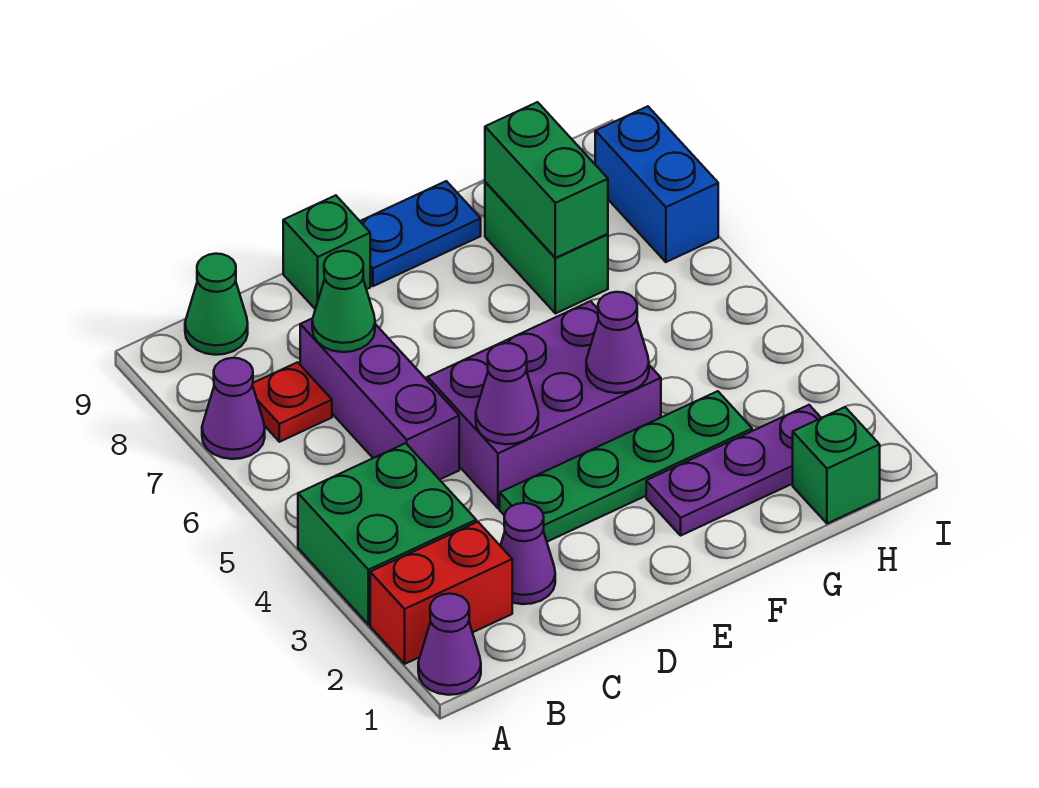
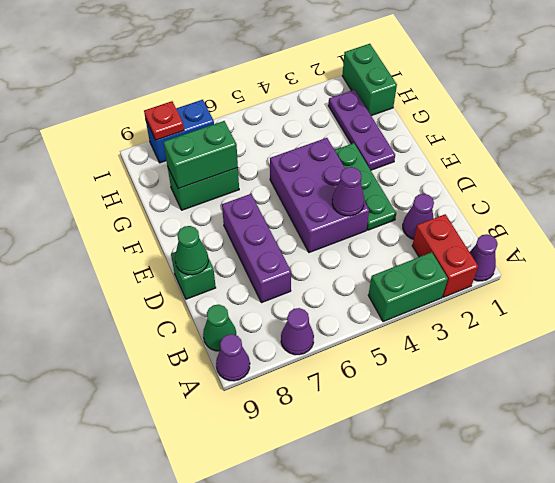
green 2x2 brick [298,443,476,625] -> green 1x2 brick [368,252,448,322]
red 1x1 plate [253,362,332,442] -> red 1x1 plate moved to [144,101,184,140]
purple 1x3 brick [300,318,459,480] -> purple 1x3 brick turned to [222,194,291,303]
green 1x1 cone [312,251,375,352] -> green 1x1 cone moved to [175,226,208,275]
green 1x4 plate [500,391,752,542] -> green 1x3 plate [335,143,396,230]
blue 1x2 plate [360,181,481,286] -> none
purple 1x1 cone [586,292,649,393] -> purple 1x1 cone moved to [216,334,250,381]
green 1x1 brick [793,407,880,524] -> green 1x2 brick [342,44,397,116]

